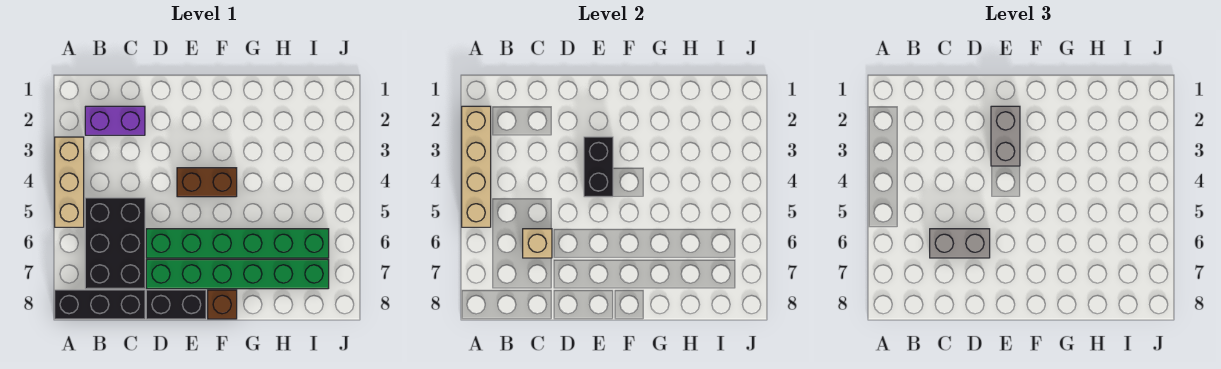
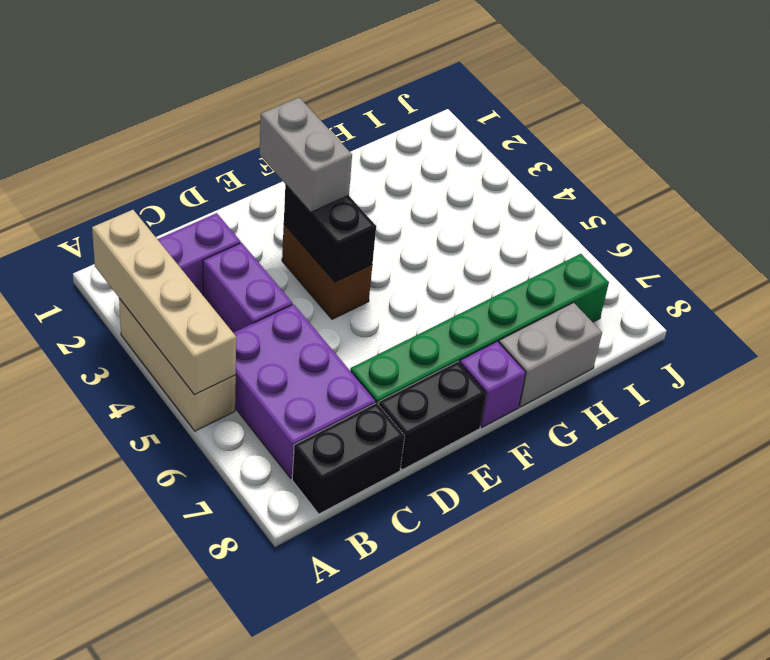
black 1x3 brick [55,290,145,319] -> black 1x2 brick [292,403,405,514]
black 2x3 brick [85,198,145,289] -> purple 2x3 brick [234,304,376,478]
none -> purple 1x2 brick [203,243,293,333]
tan 1x1 brick [523,229,552,258] -> none
grey 1x2 brick [930,229,990,258] -> grey 1x2 brick moved to [499,303,602,407]
green 1x6 brick [146,229,329,258] -> none
brown 1x2 brick [177,168,237,197] -> brown 1x2 brick turned to [282,224,372,319]
brown 1x1 brick [208,290,237,319] -> purple 1x1 brick [460,341,526,427]

